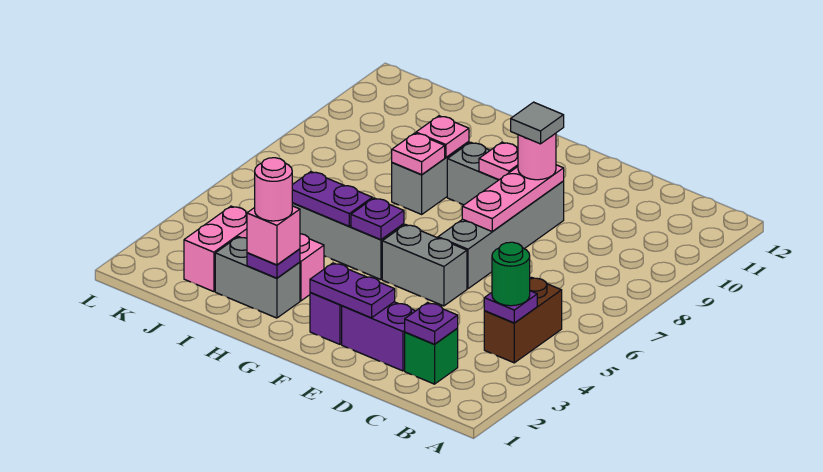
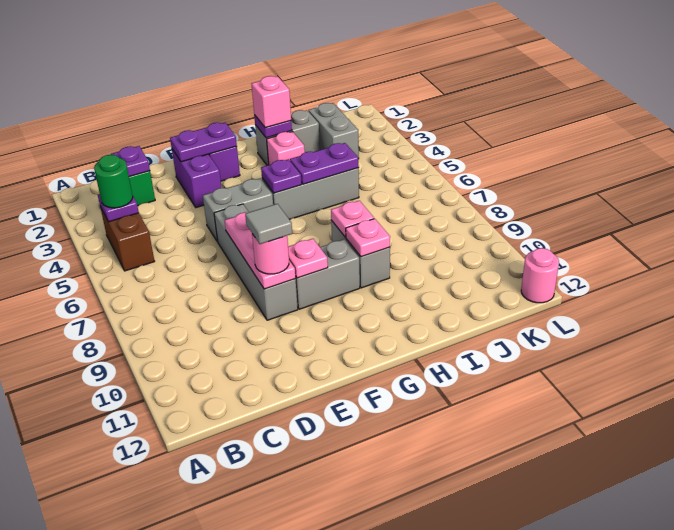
purple 1x2 brick [342,302,415,371] -> purple 1x2 brick turned to [172,149,221,208]
pink 1x1 round brick [255,158,292,221] -> pink 1x1 round brick moved to [521,248,559,303]
pink 1x2 brick [184,206,247,292] -> grey 1x2 brick [308,103,359,159]

